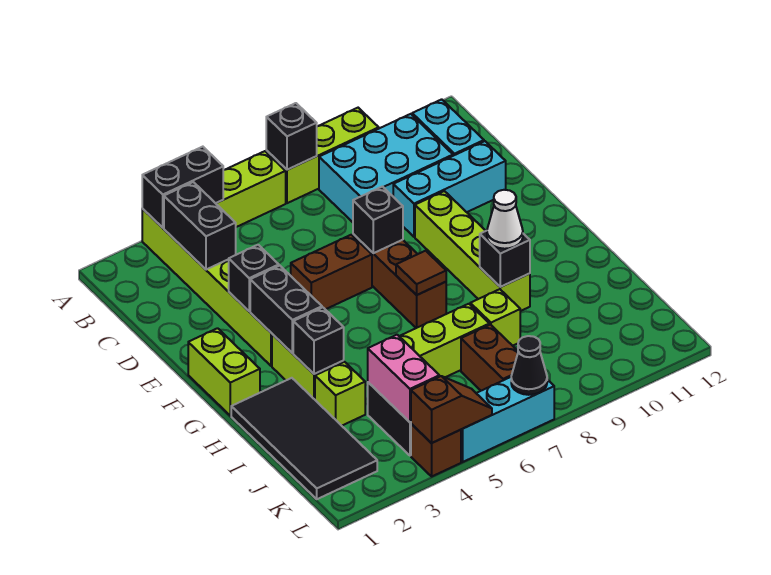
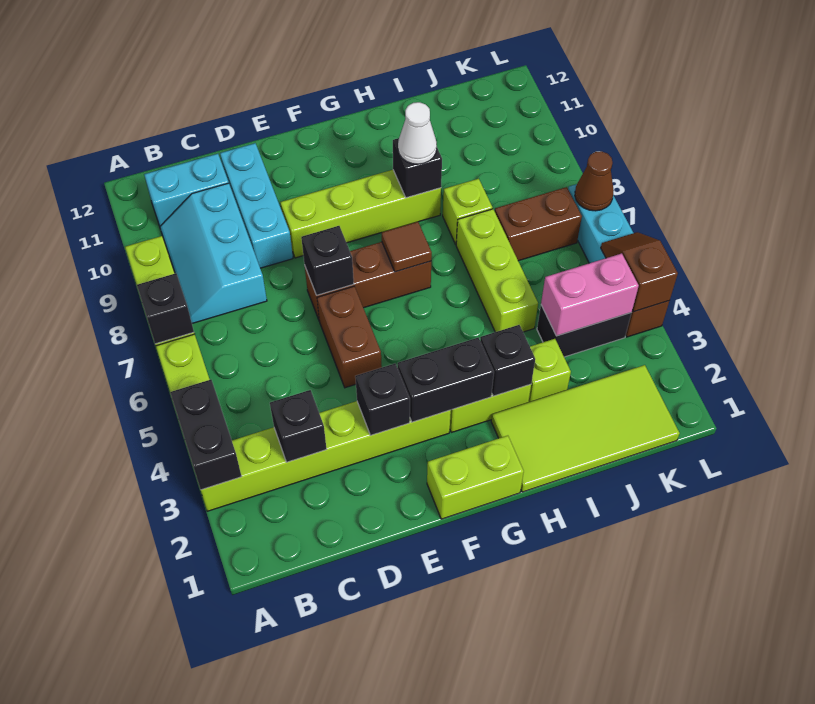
black 1x2 brick [164,182,236,270] -> black 1x1 brick [270,390,327,462]
cyan 2x3 brick [319,114,453,222] -> cyan 2x3 slope [160,183,267,323]
black 2x4 tile [231,378,377,499] -> lime 2x4 tile [491,365,680,492]
black 1x1 cone [511,336,547,395] -> brown 1x1 cone [575,151,614,211]

